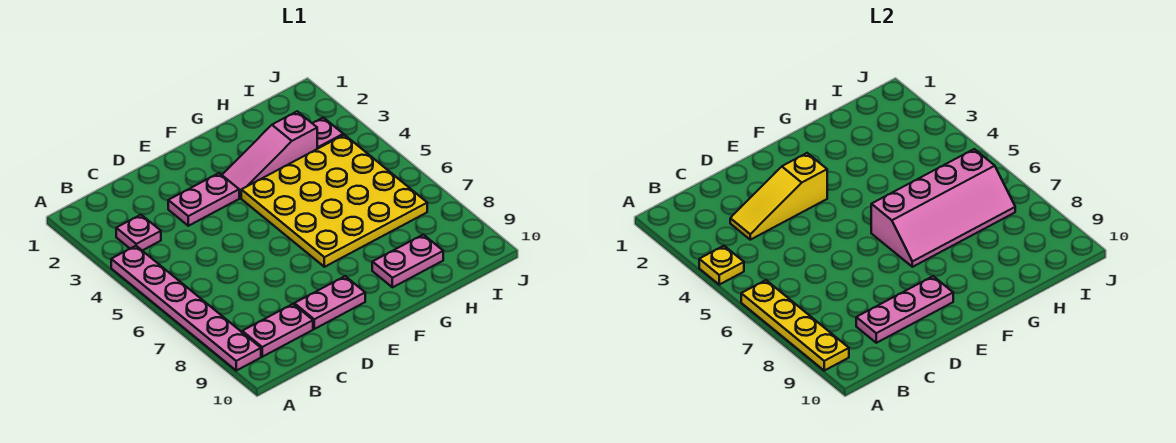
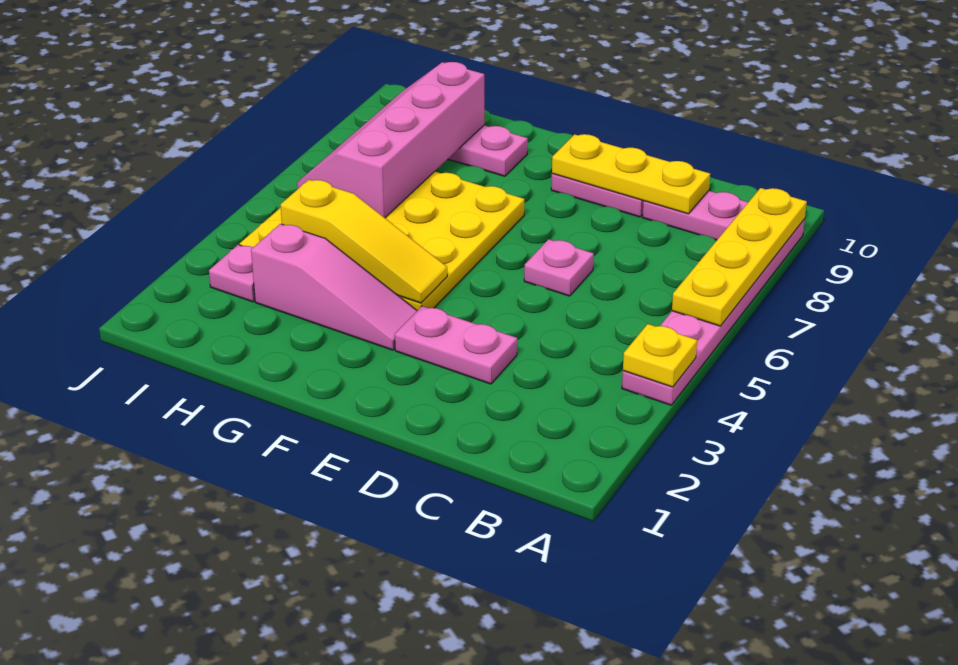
pink 1x1 plate [116,215,161,250] -> pink 1x1 plate moved to [524,239,594,296]
yellow 1x3 slope [730,153,827,240] -> yellow 1x3 slope moved to [280,180,447,303]
pink 1x3 plate [856,276,953,343] -> yellow 1x3 plate [552,134,710,214]
pink 2x4 slope [871,149,1015,267] -> pink 2x4 slope turned to [297,62,484,218]

